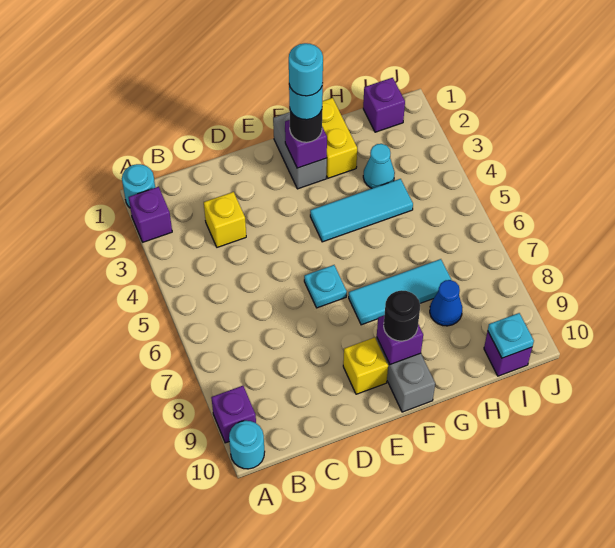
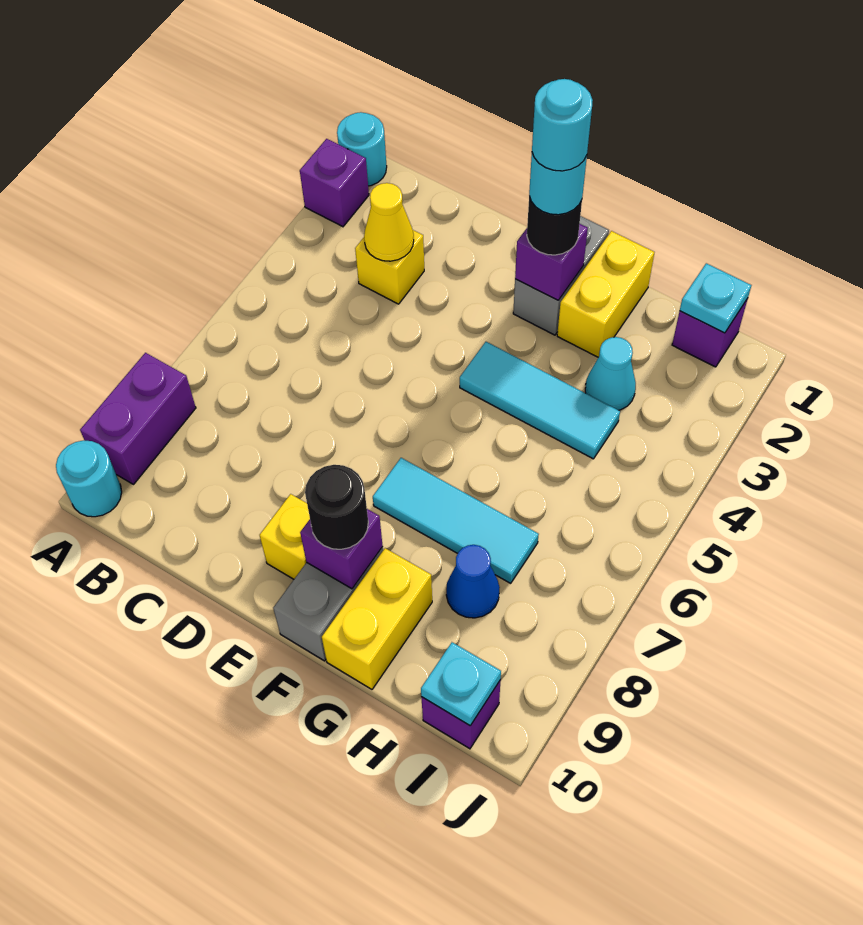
purple 1x1 brick [211,386,256,443] -> purple 1x2 brick [80,353,196,484]
none -> yellow 1x1 cone [364,183,414,261]
cyan 1x1 plate [304,265,347,308] -> cyan 1x1 plate moved to [680,263,751,333]
none -> yellow 1x2 brick [322,548,432,689]

